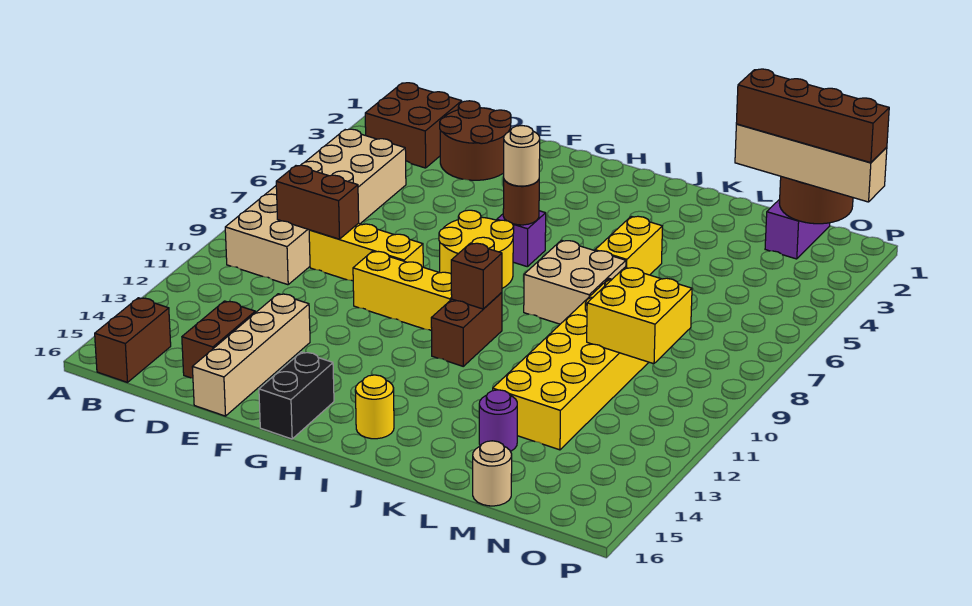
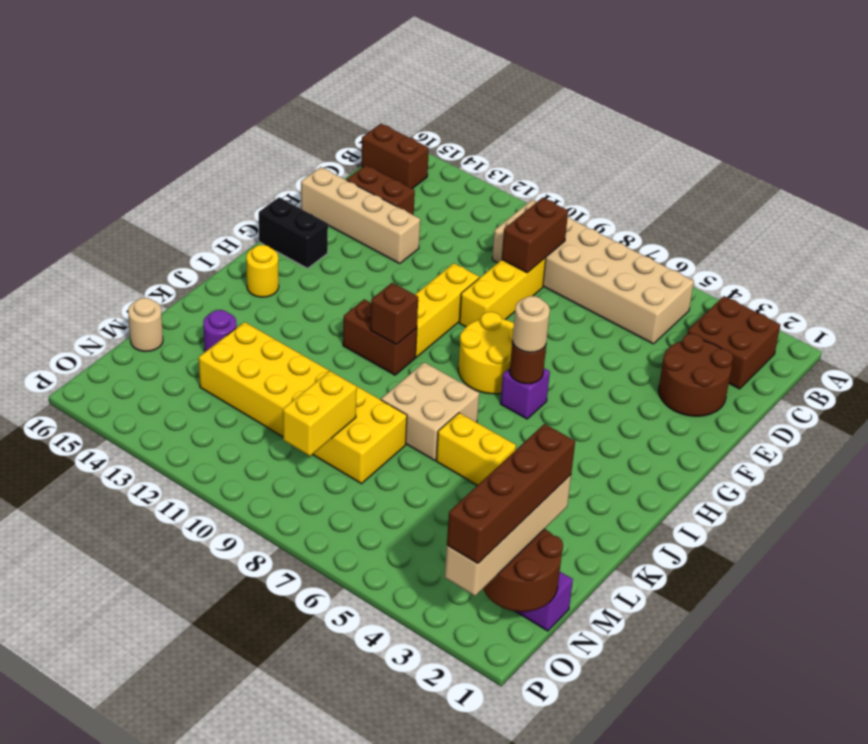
yellow 2x2 brick [587,268,692,364] -> yellow 1x2 brick [283,371,357,456]

